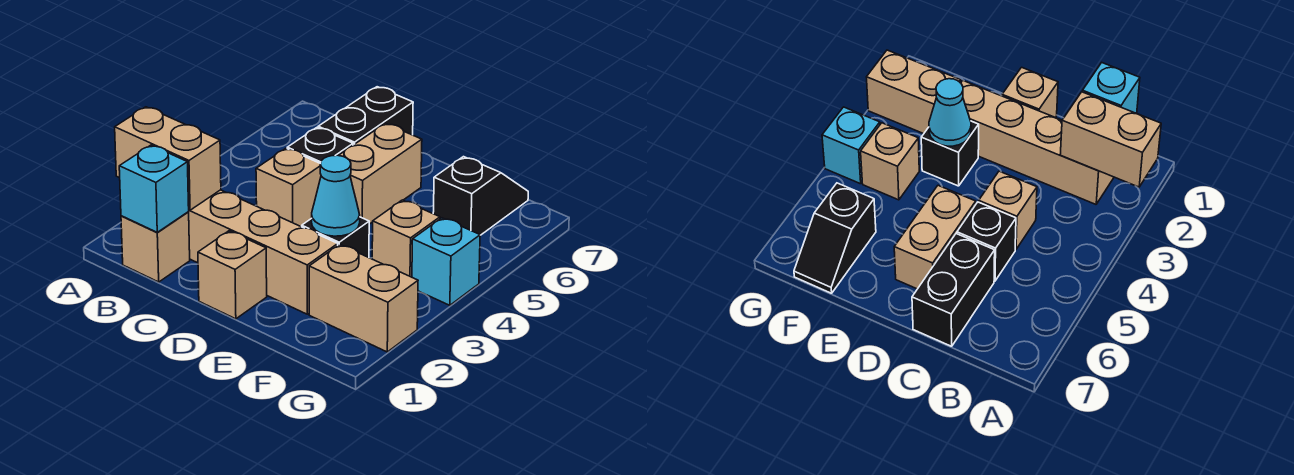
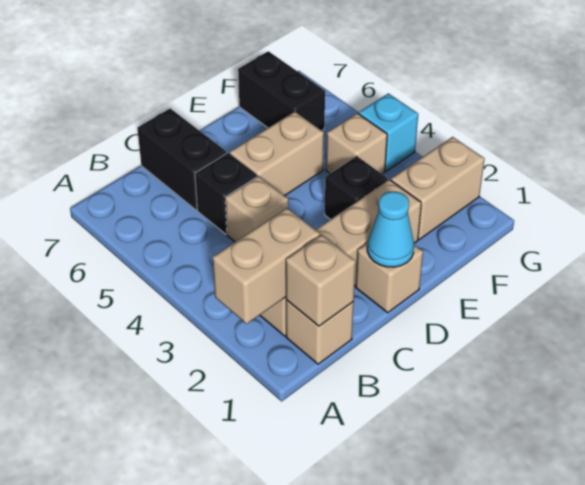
cyan 1x1 brick [119,145,189,233] -> tan 1x1 brick [286,235,356,326]
tan 1x2 brick [339,123,422,224] -> tan 1x2 brick turned to [229,112,324,196]
cyan 1x1 cone [312,155,360,236] -> cyan 1x1 cone moved to [367,191,414,267]
black 1x2 slope [433,157,528,235] -> black 1x2 brick [238,51,325,131]

